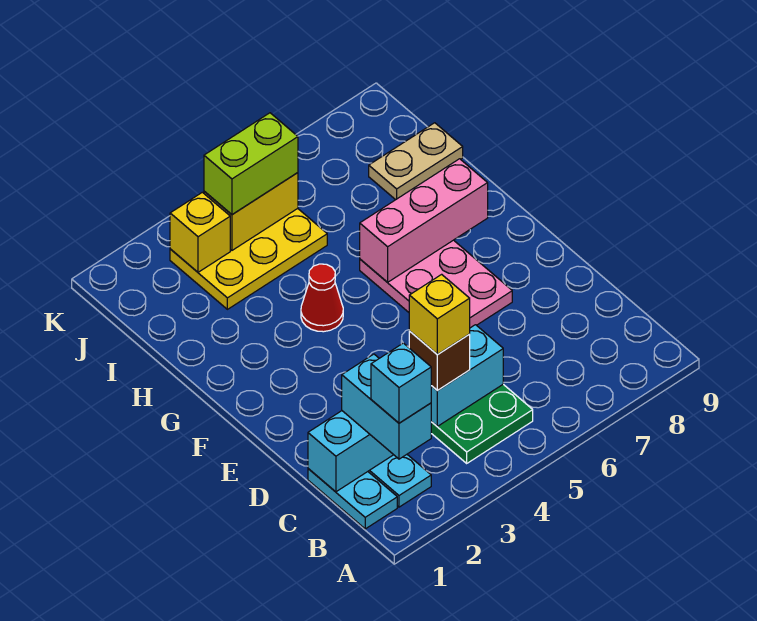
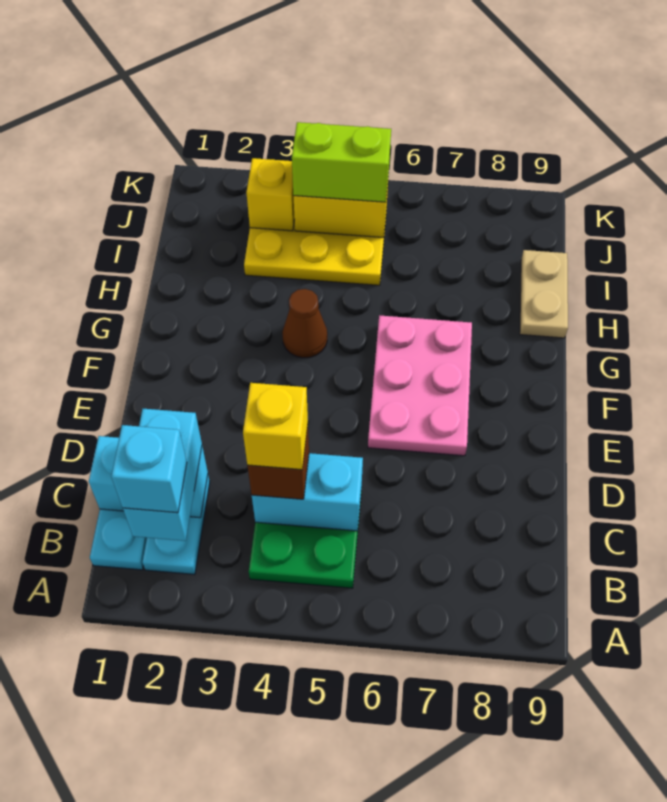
red 1x1 cone [301,264,343,332] -> brown 1x1 cone [282,289,327,358]
pink 1x3 brick [360,159,488,282] -> none
tan 1x2 plate [369,123,463,200] -> tan 1x2 plate turned to [520,250,568,338]

